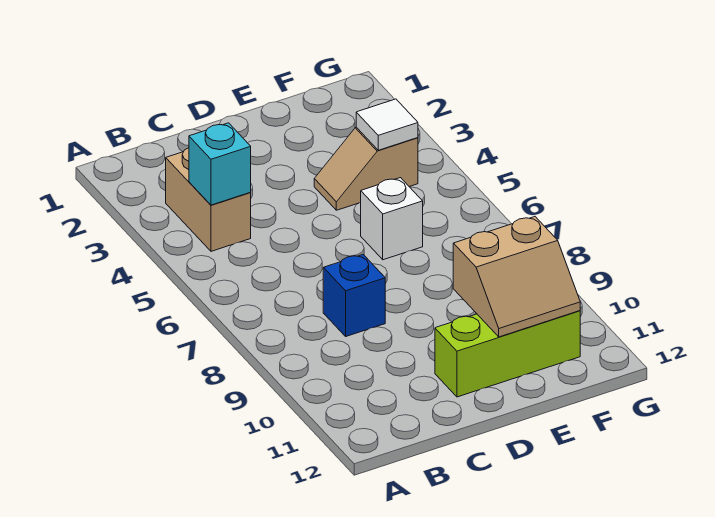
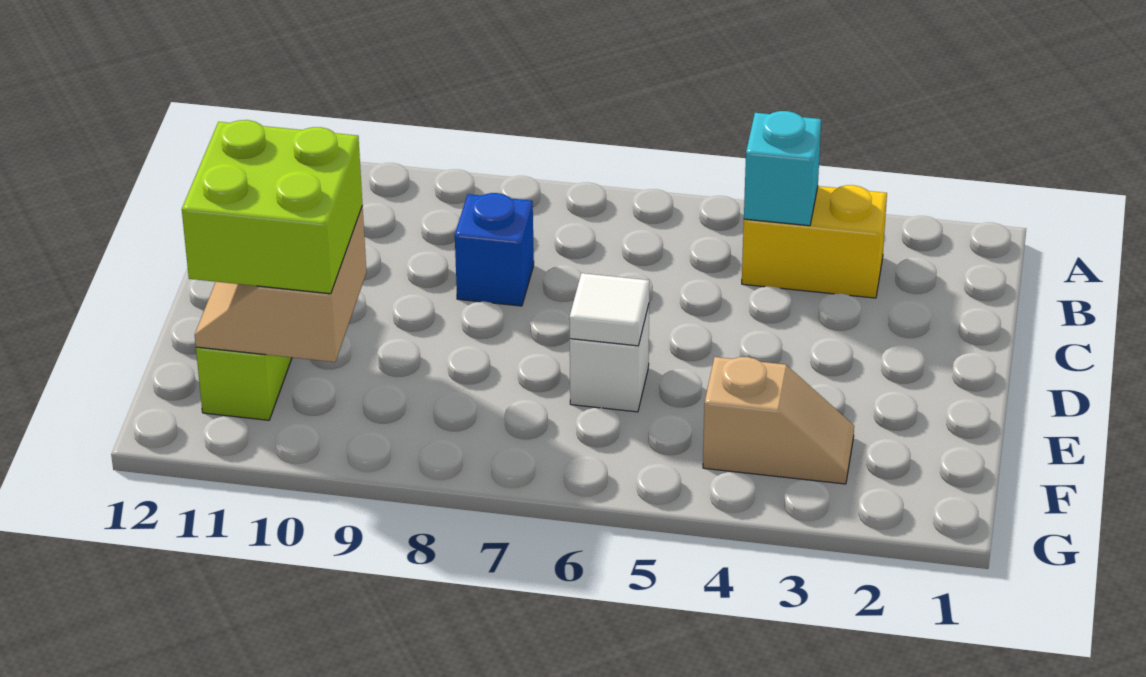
tan 1x2 brick [166,148,251,251] -> yellow 1x2 brick [742,185,887,298]
tan 1x2 slope [314,127,418,210] -> tan 1x2 slope turned to [703,357,854,484]
none -> lime 2x2 brick [182,120,363,294]
white 1x1 tile [356,99,418,150] -> white 1x1 tile moved to [569,273,649,346]

